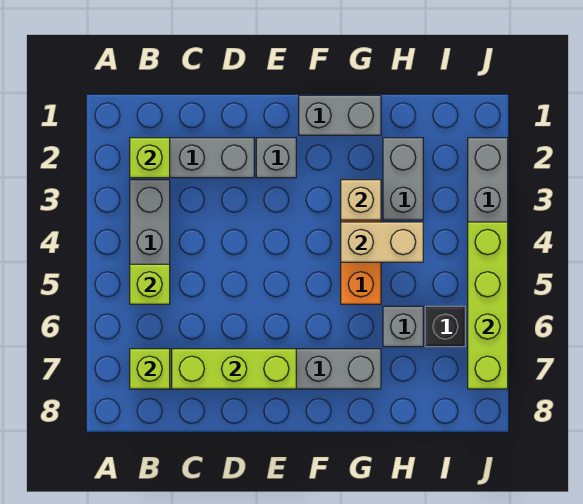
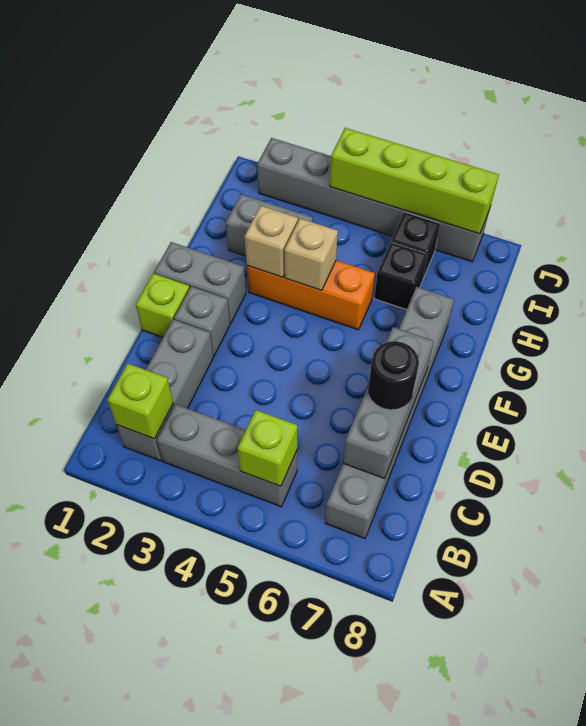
lime 1x1 brick [130,349,170,389] -> lime 1x1 brick moved to [136,273,190,337]
lime 1x3 brick [172,349,296,389] -> grey 1x3 brick [343,327,434,478]
none -> black 1x1 round brick [368,341,419,409]
grey 1x2 brick [299,95,381,135] -> grey 1x2 brick turned to [154,242,246,323]
tan 1x2 brick [341,222,423,262] -> tan 1x1 brick [284,218,338,290]
grey 1x1 brick [383,306,423,347] -> black 1x1 brick [374,242,428,310]

